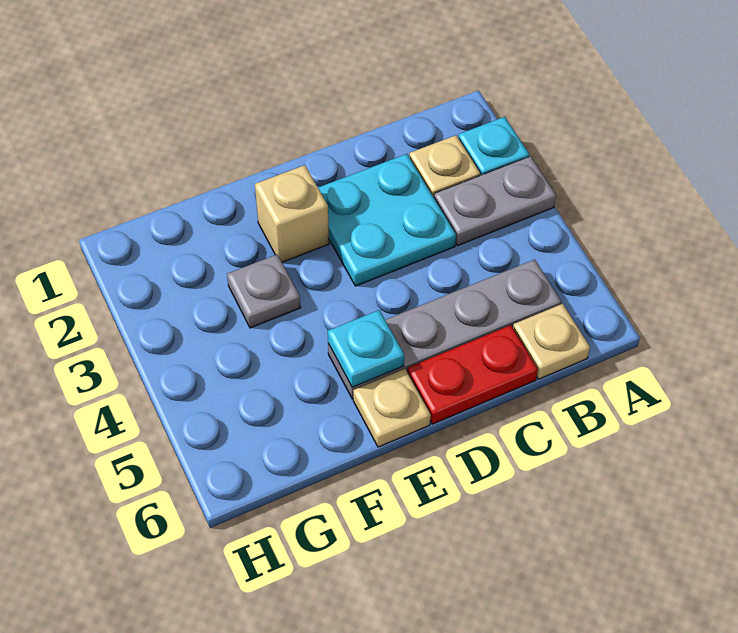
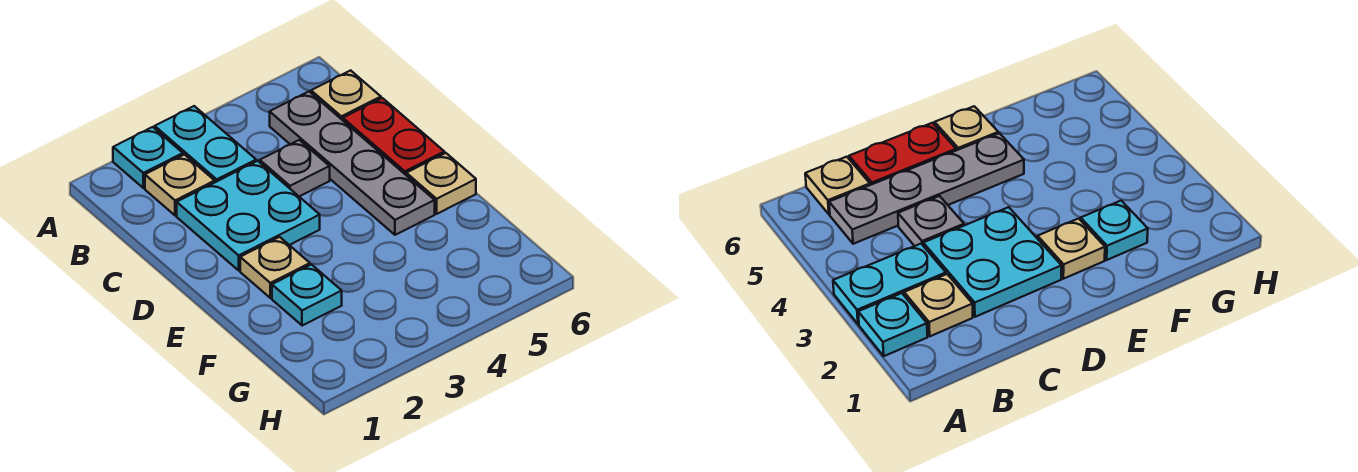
grey 1x2 plate [434,156,556,246] -> cyan 1x2 plate [155,106,256,182]
tan 1x1 brick [255,165,329,262] -> tan 1x1 plate [240,237,310,298]
cyan 1x1 plate [328,310,404,387] -> cyan 1x1 plate moved to [272,265,342,326]
grey 1x1 plate [227,255,301,328] -> grey 1x1 plate moved to [260,140,330,196]

